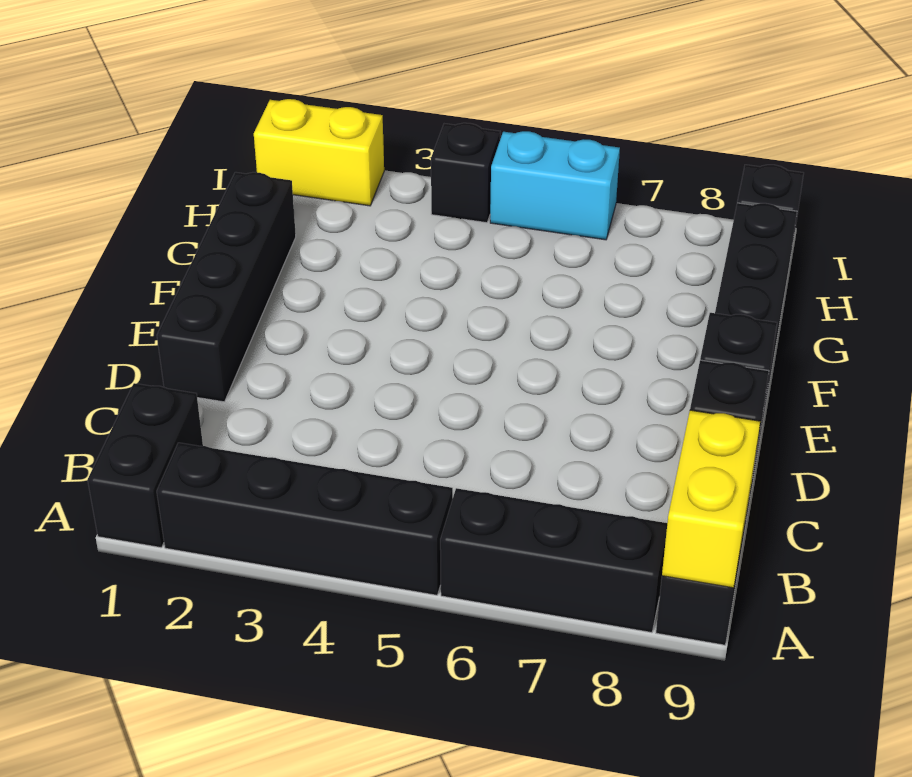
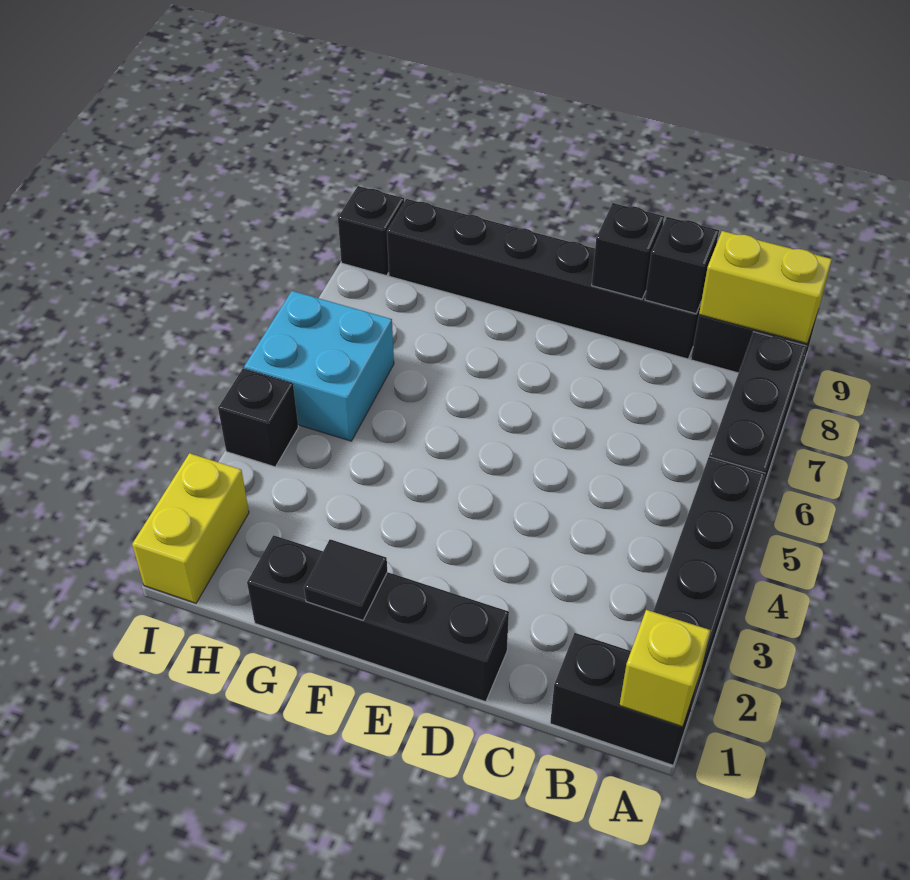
none -> yellow 1x1 brick [619,610,711,727]
none -> black 1x1 tile [304,539,387,620]
cyan 1x2 brick [490,131,620,240] -> cyan 2x2 brick [244,291,394,441]

